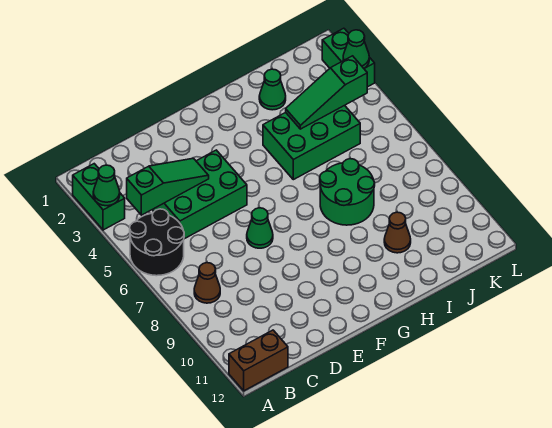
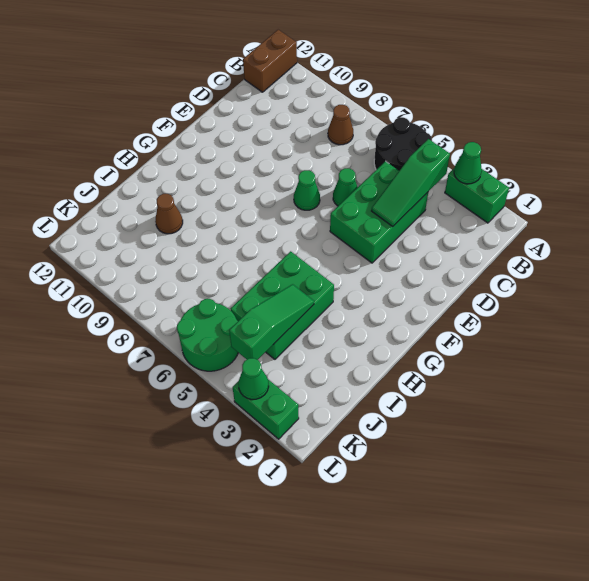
green 2x2 round brick [320,159,375,225] -> green 2x2 round brick moved to [177,299,238,371]
green 1x1 cone [259,69,286,110] -> green 1x1 cone moved to [333,168,358,206]

